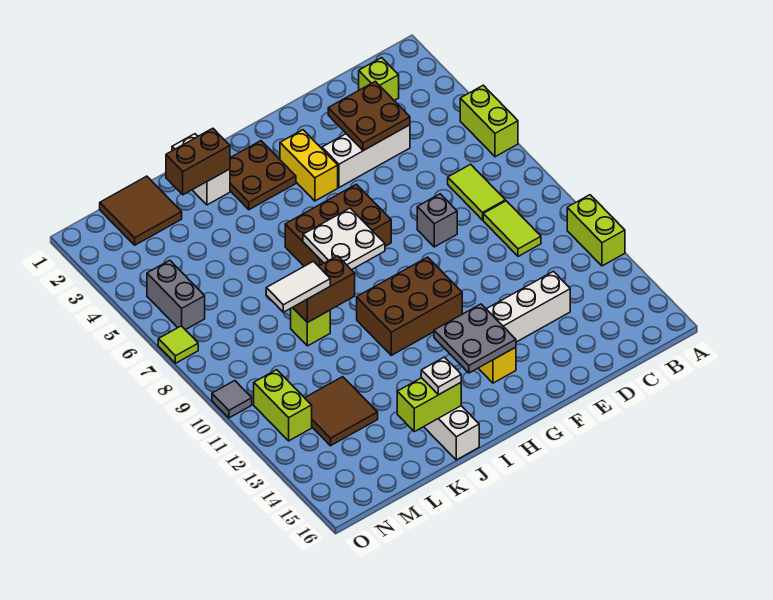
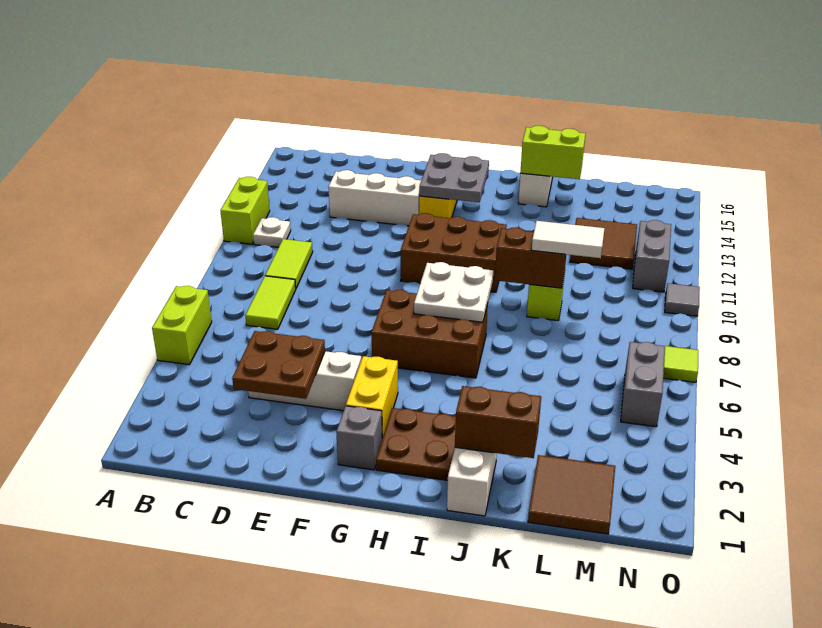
lime 1x1 brick [359,58,399,100] -> none
grey 1x1 brick [417,194,457,247] -> grey 1x1 brick moved to [336,406,382,470]
white 1x1 plate [421,357,461,395] -> white 1x1 plate moved to [253,217,291,247]
lime 1x2 brick [254,370,312,441] -> grey 1x2 brick [633,220,671,292]

